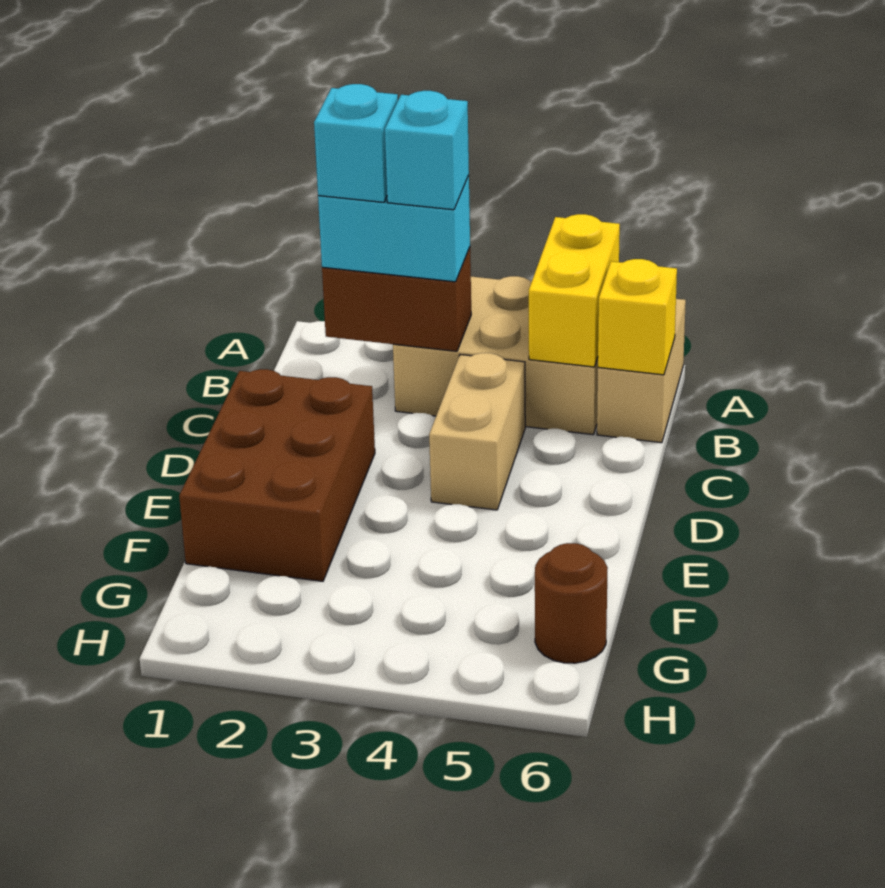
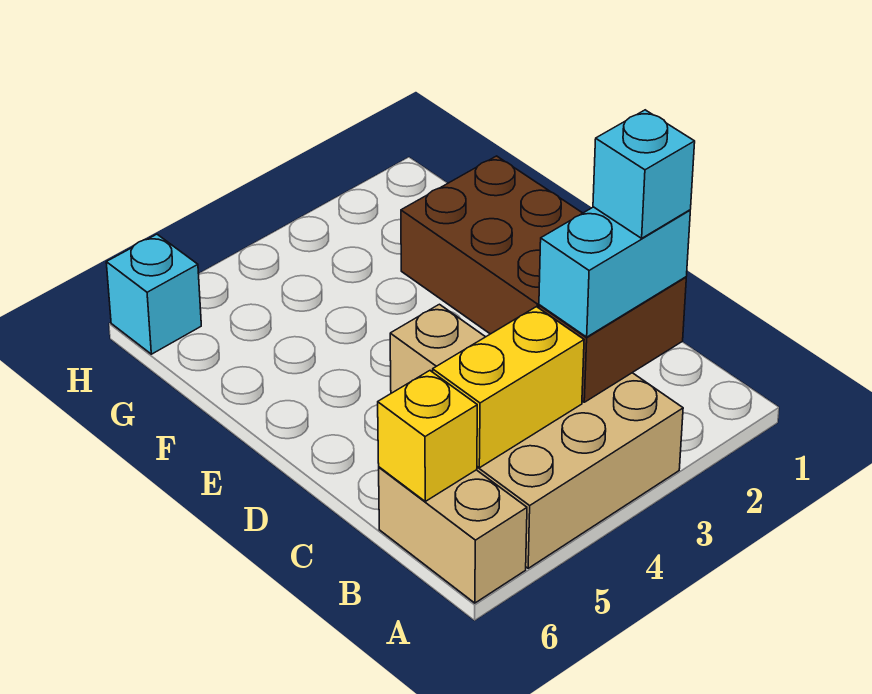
yellow 1x2 brick [529,214,620,367] -> yellow 1x2 brick turned to [433,307,584,468]
cyan 1x1 brick [385,91,469,210] -> cyan 1x1 brick moved to [106,234,201,354]
brown 1x1 round brick [535,543,608,663] -> none

